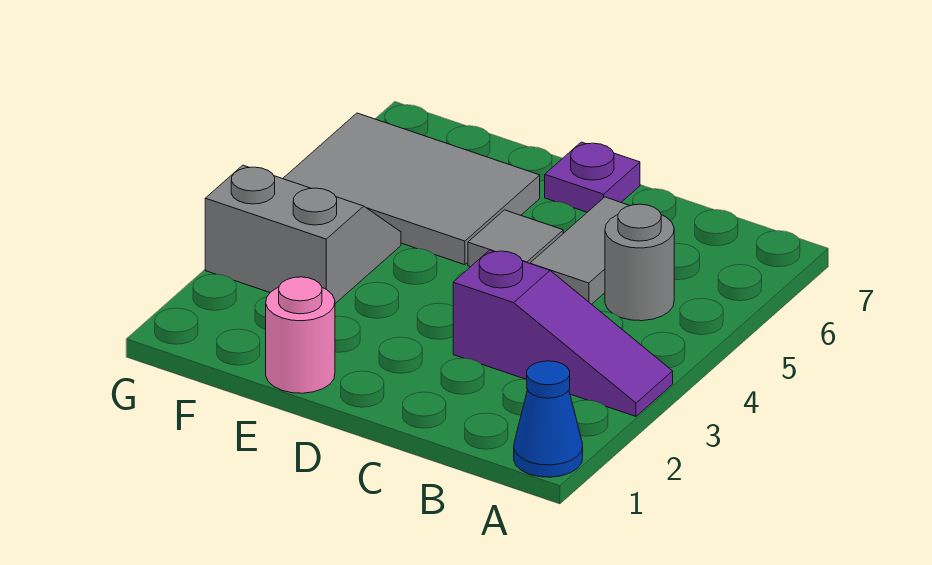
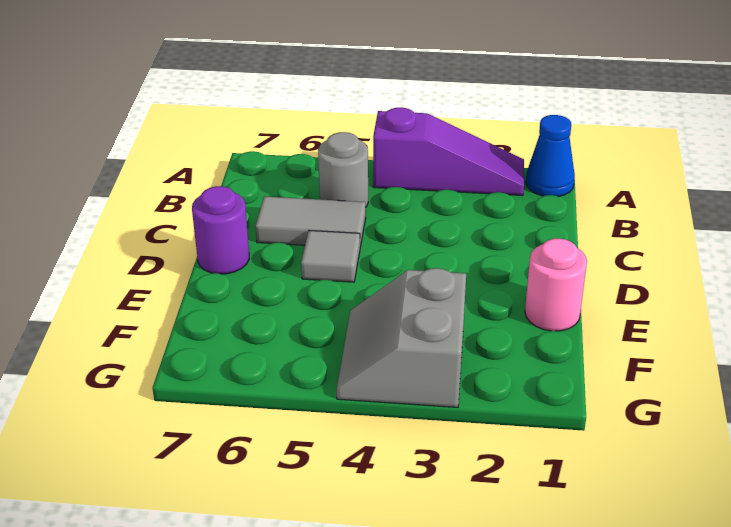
purple 1x3 slope [453,250,673,416] -> purple 1x3 slope turned to [373,108,524,195]
purple 1x1 plate [545,142,640,212] -> purple 1x1 round brick [192,186,249,274]
grey 2x3 tile [283,113,540,265] -> none

